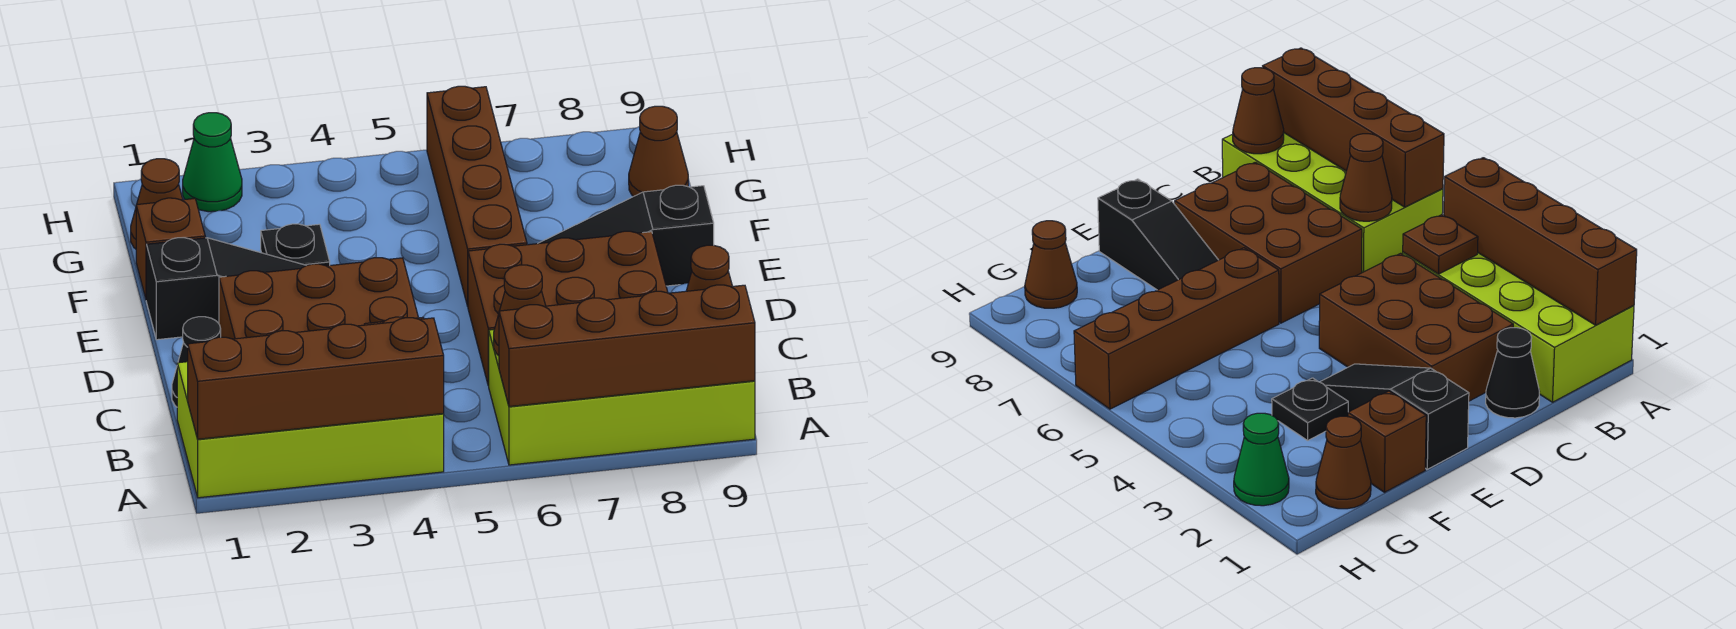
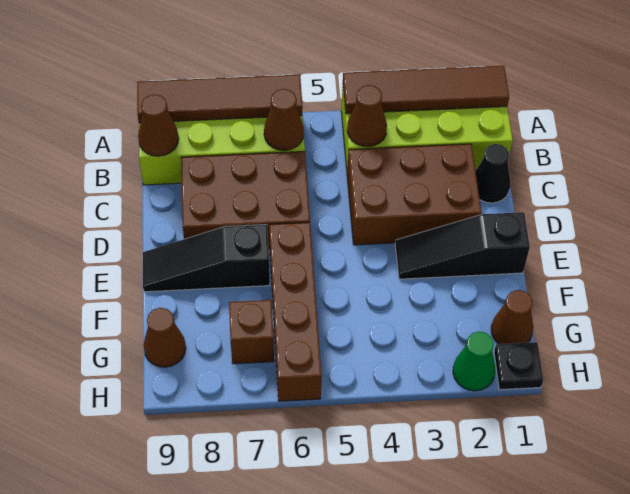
brown 1x4 brick [188,318,444,439] -> brown 1x4 tile [343,66,509,114]
brown 1x4 brick [499,285,755,407] -> brown 1x4 tile [137,75,303,123]
brown 1x1 plate [1403,215,1478,274] -> brown 1x1 cone [347,85,387,147]
black 1x3 slope [538,185,714,286] -> black 1x3 slope turned to [143,225,270,292]
brown 1x1 brick [136,198,205,298] -> brown 1x1 brick moved to [229,300,274,364]
black 1x1 plate [261,224,330,266] -> black 1x1 plate moved to [494,342,543,390]

